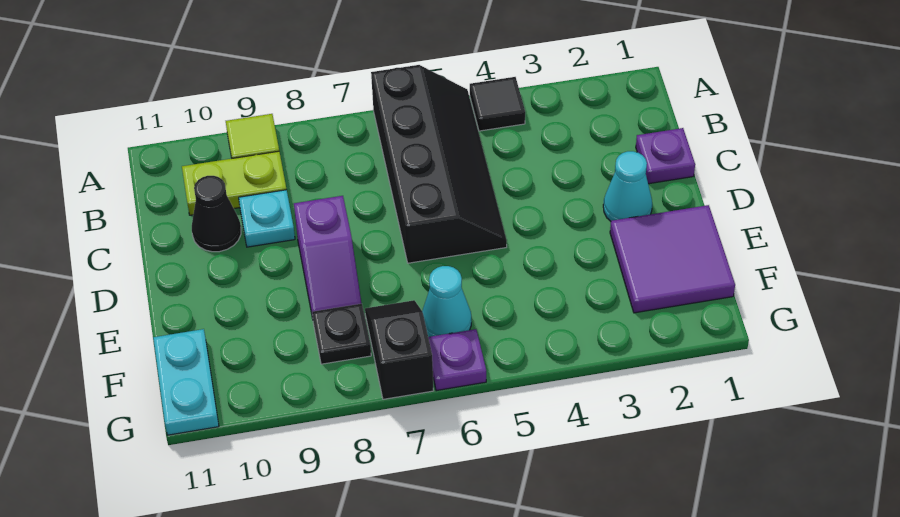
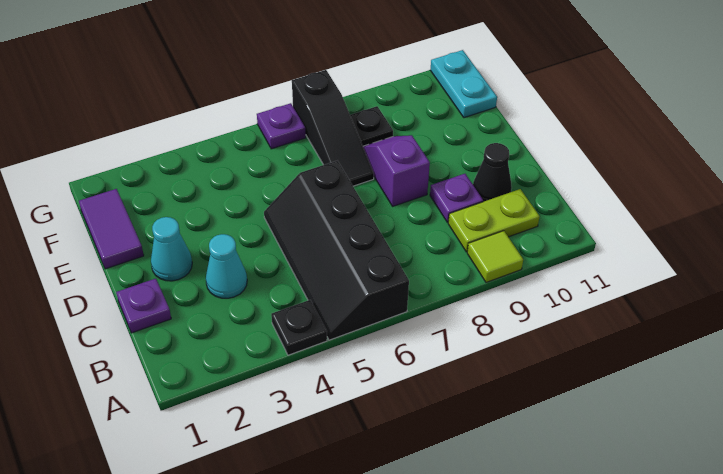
black 1x1 tile [470,77,525,131] -> black 1x1 plate [271,300,327,355]
cyan 1x1 plate [239,190,295,247] -> purple 1x1 plate [430,174,483,222]
purple 2x2 tile [610,205,735,313] -> purple 1x2 tile [79,189,144,269]
cyan 1x1 cone [422,266,471,337] -> cyan 1x1 cone moved to [206,234,247,298]
black 1x2 slope [365,300,433,399] -> black 1x3 slope [292,70,374,186]

